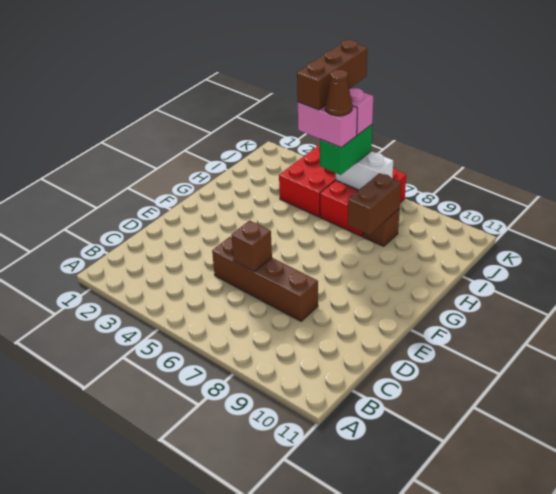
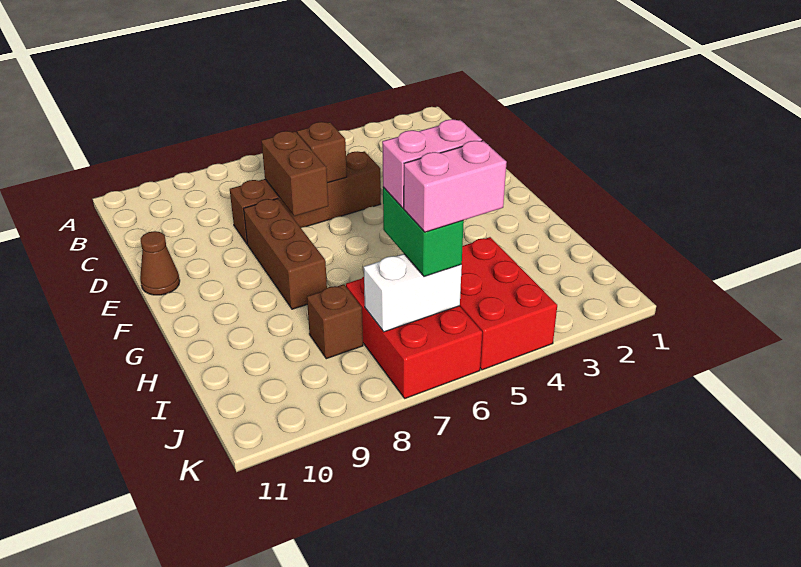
brown 1x2 brick [348,173,401,235] -> brown 1x2 brick moved to [261,131,328,216]
brown 1x3 brick [297,40,367,110] -> brown 1x3 brick moved to [244,198,327,309]
brown 1x1 cone [325,70,352,116] -> brown 1x1 cone moved to [140,231,180,295]

